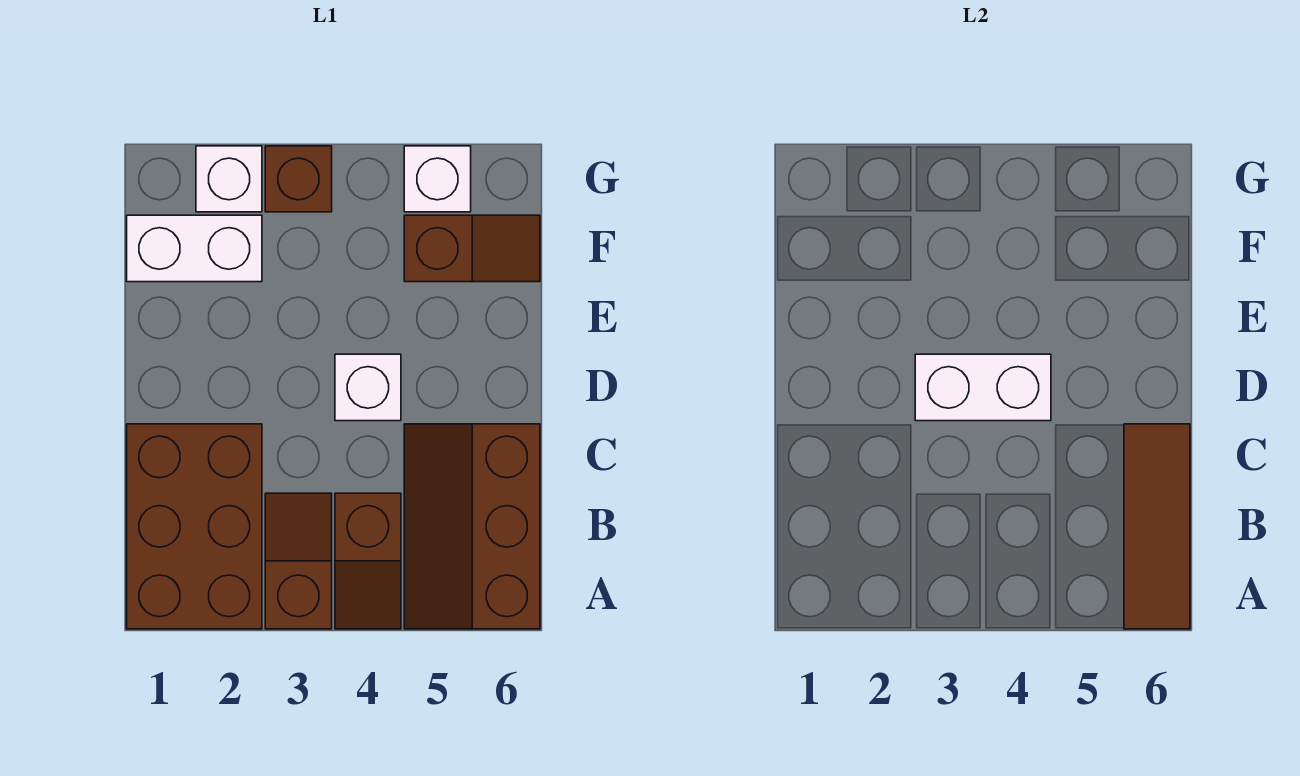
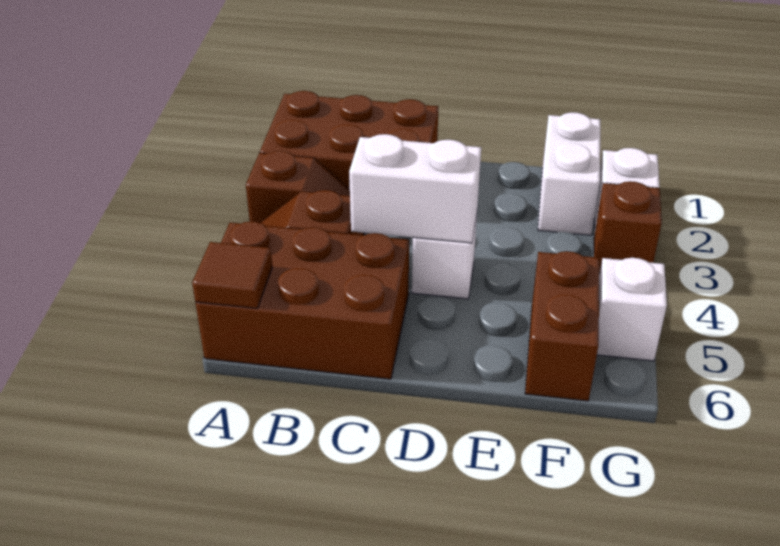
brown 2x3 slope [404,424,540,629] -> brown 2x3 brick [196,221,409,379]
brown 1x3 tile [1124,424,1190,629] -> brown 1x1 tile [192,242,272,308]
white 1x2 brick [915,354,1051,421] -> white 1x2 brick turned to [349,134,481,243]
brown 1x2 slope [404,215,540,282] -> brown 1x2 brick [525,251,599,401]

